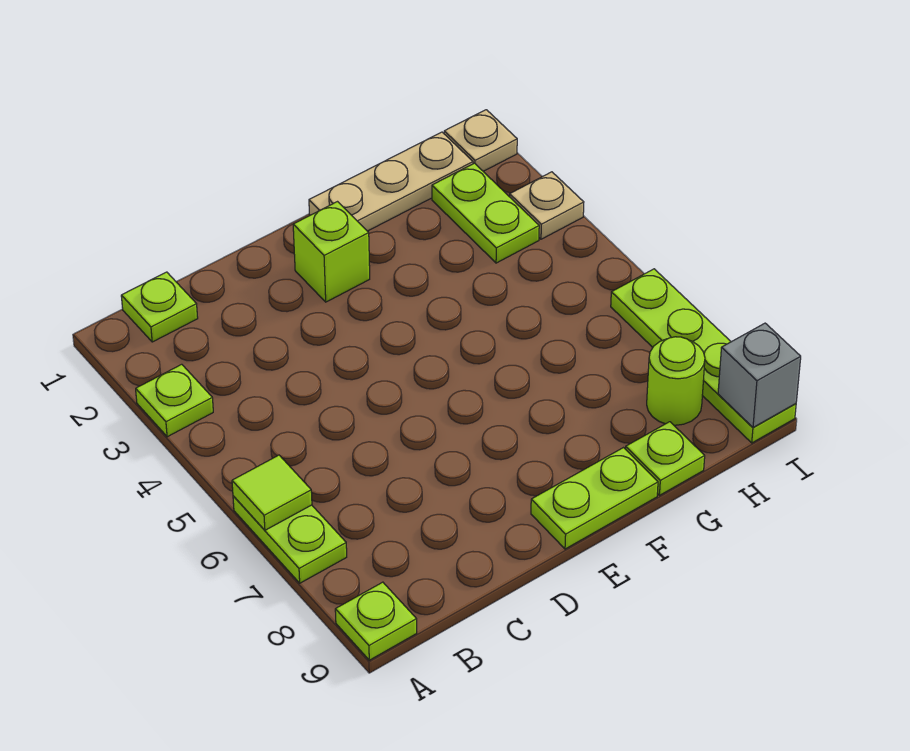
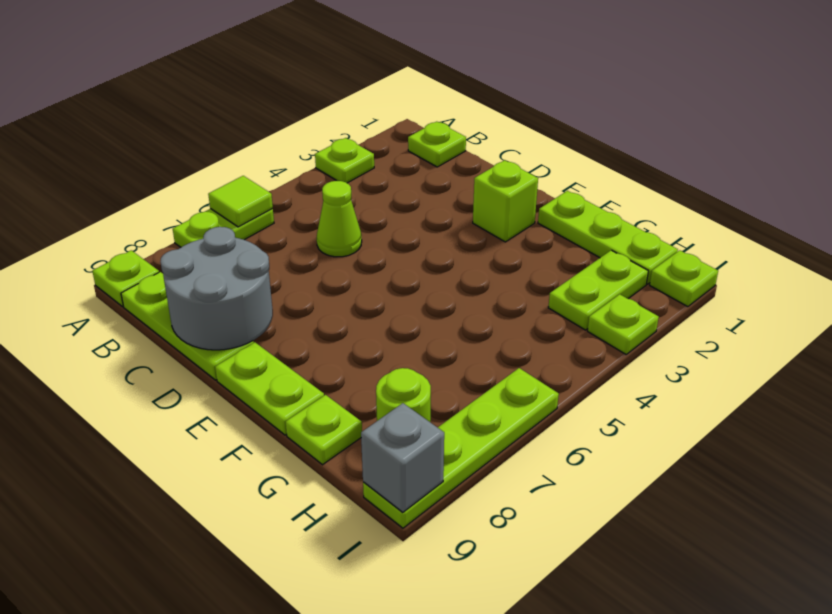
none -> lime 1x3 plate [121,272,254,380]
none -> lime 1x1 cone [317,181,362,257]
none -> grey 2x2 round brick [160,227,273,350]
tan 1x3 plate [309,132,473,231] -> lime 1x3 plate [538,191,678,284]
tan 1x1 plate [444,110,517,171] -> lime 1x1 plate [650,250,718,307]
tan 1x1 plate [510,172,584,239] -> lime 1x1 plate [588,294,659,354]

